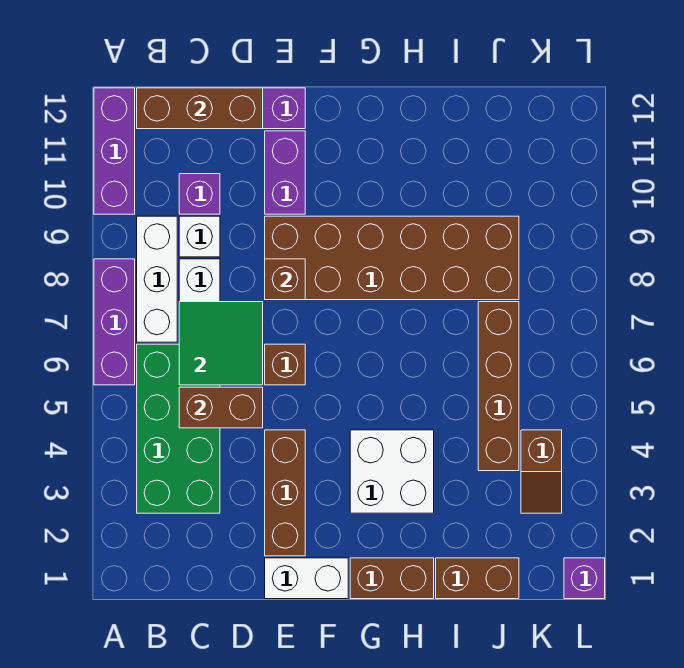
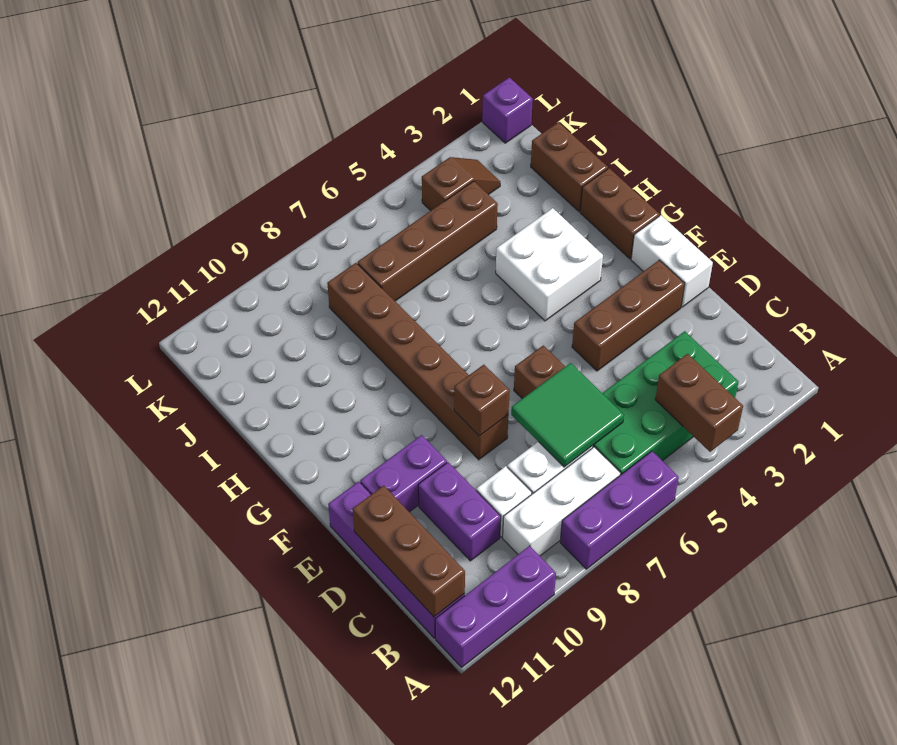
brown 1x2 brick [179,387,263,428] -> brown 1x2 brick moved to [655,354,743,452]
purple 1x1 brick [179,174,220,214] -> purple 1x2 brick [418,462,501,561]
brown 2x6 brick [265,216,519,300] -> brown 1x6 brick [327,263,508,460]

